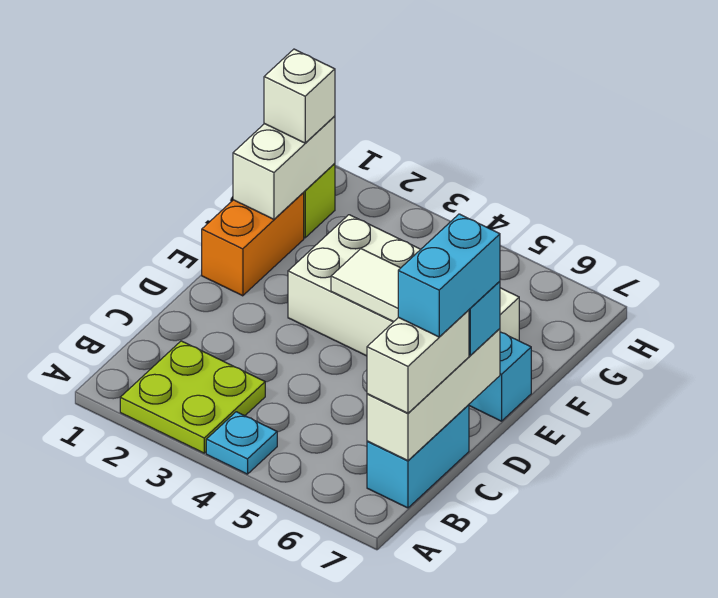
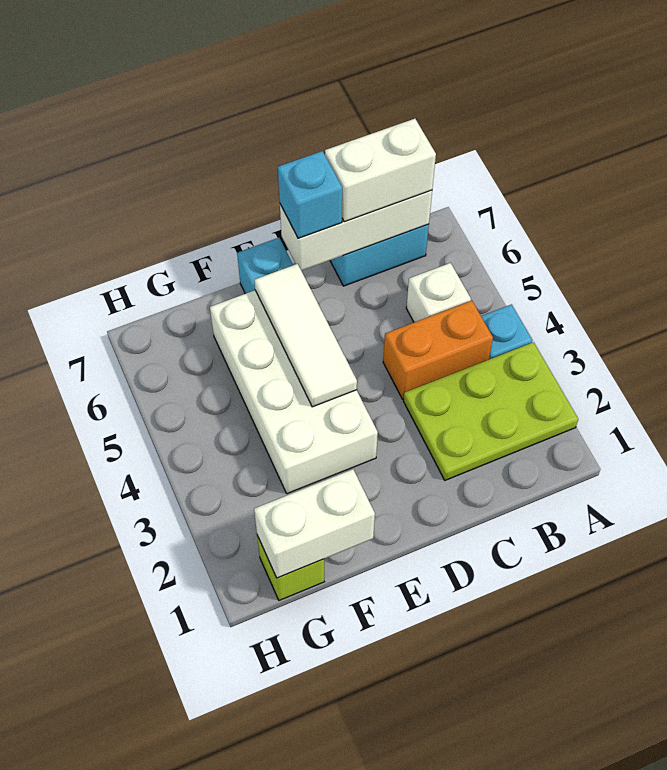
lime 2x2 plate [120,341,265,453] -> lime 2x3 plate [403,342,578,480]
cyan 1x2 brick [398,214,500,337] -> none
orange 1x2 brick [202,193,304,296] -> orange 1x2 brick moved to [383,301,493,399]
white 1x1 brick [264,49,335,143] -> white 1x1 brick moved to [406,263,471,322]

